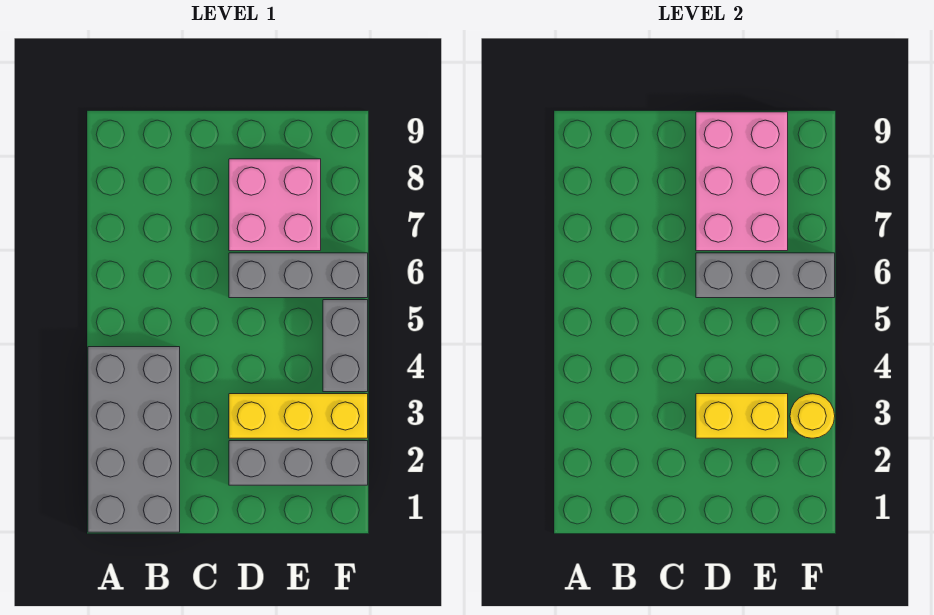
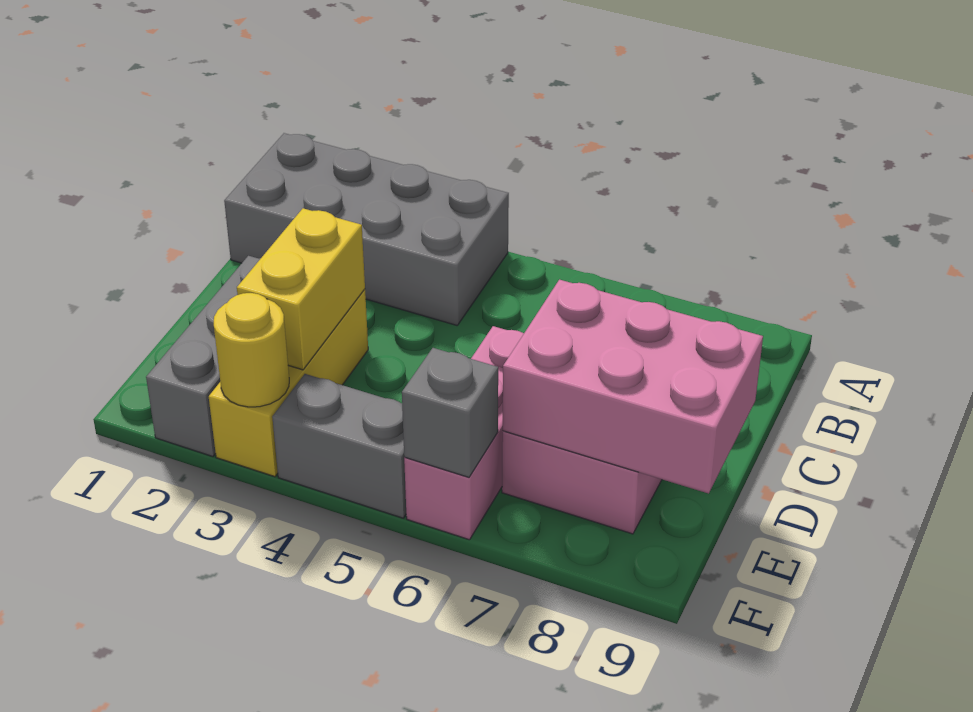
grey 1x3 brick [229,253,368,298] -> pink 1x3 brick [404,326,524,540]
grey 1x3 brick [696,253,835,298] -> grey 1x1 brick [402,348,498,477]

